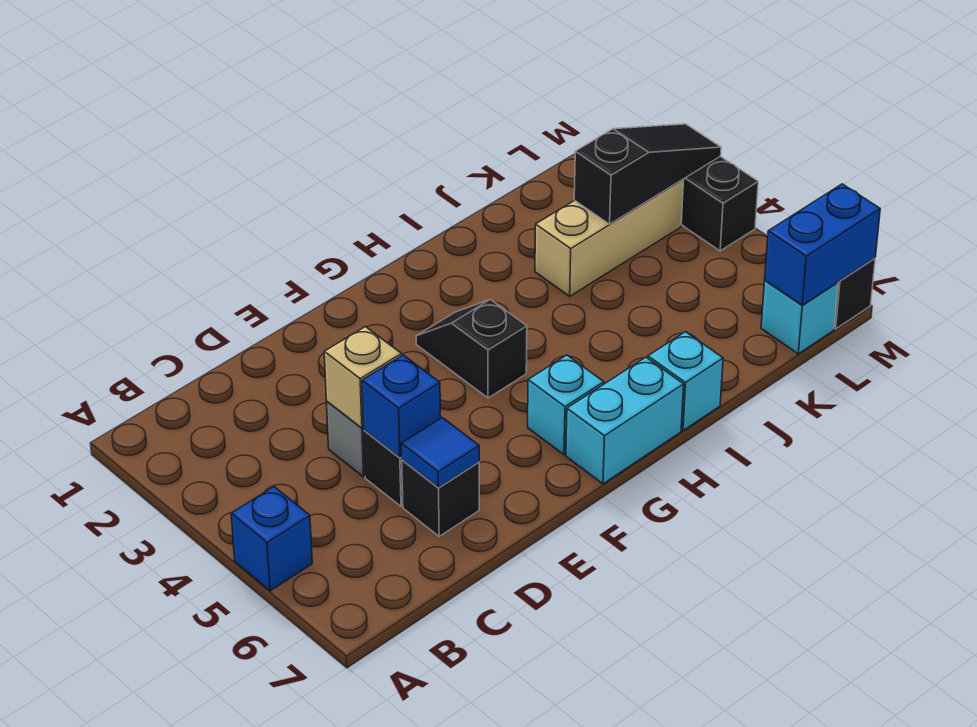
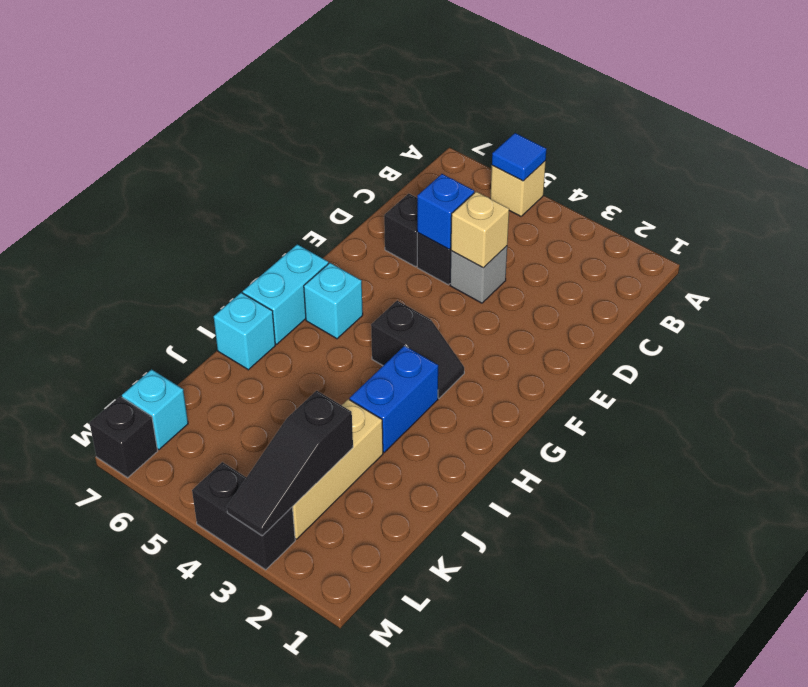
blue 1x1 brick [231,487,312,591] -> tan 1x1 brick [490,161,546,216]
blue 1x1 tile [401,418,479,488] -> blue 1x1 tile moved to [492,133,546,181]
blue 1x2 brick [765,184,880,305] -> blue 1x2 brick moved to [350,346,438,452]

